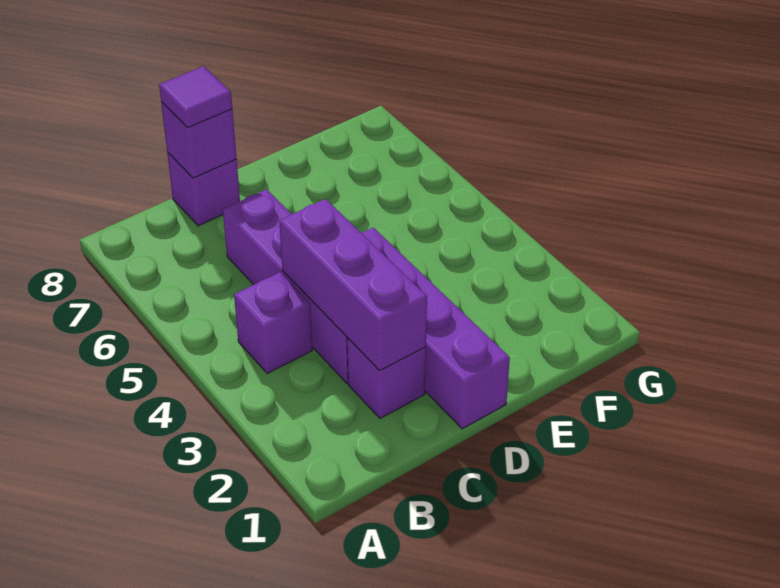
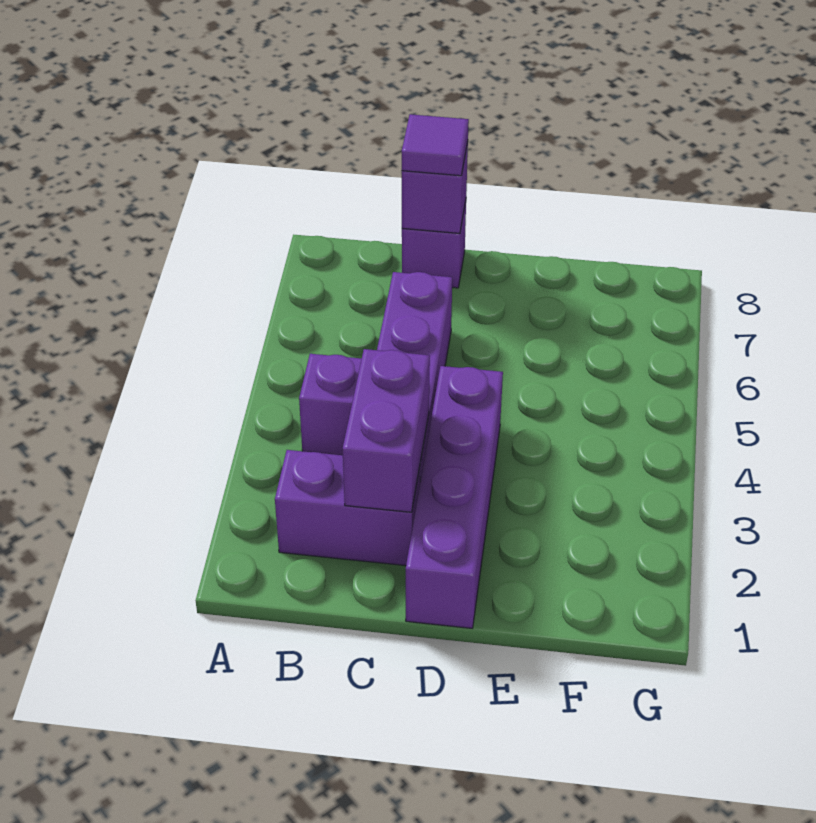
purple 1x1 brick [347,338,426,418] -> purple 1x2 brick [275,450,420,566]
purple 1x3 brick [279,199,427,371] -> purple 1x2 brick [343,349,430,512]

